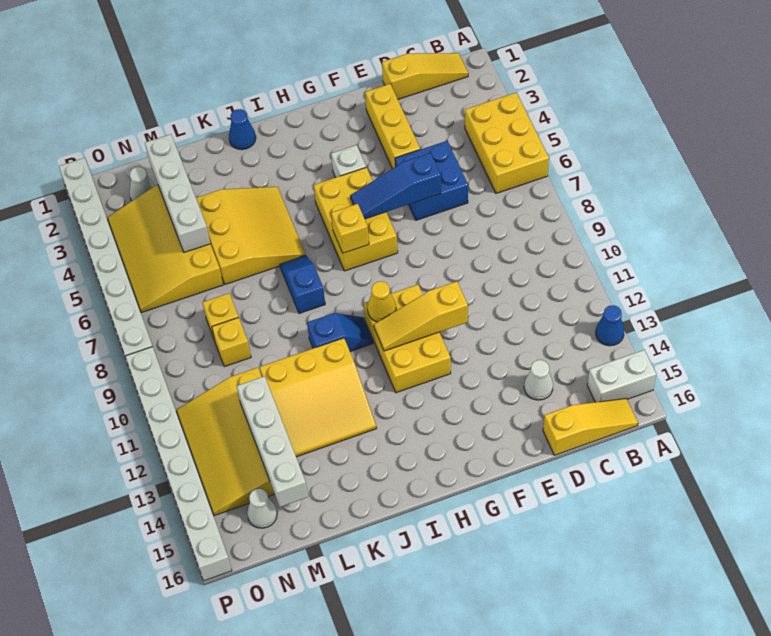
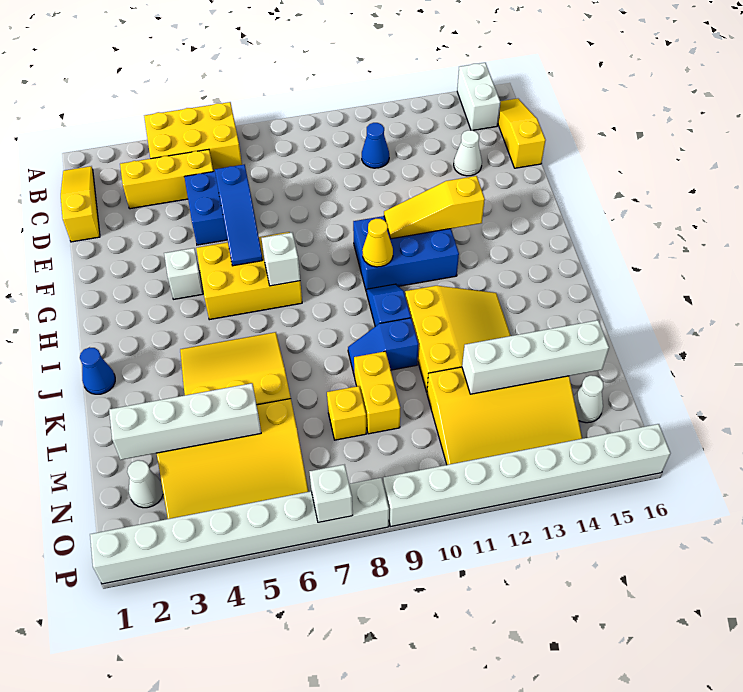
blue 1x1 cone [596,305,624,346] -> blue 1x1 cone moved to [362,123,389,168]
yellow 1x3 brick [365,84,420,169] -> yellow 1x3 brick moved to [120,149,213,209]
yellow 1x3 slope [374,281,468,351] -> yellow 1x3 slope turned to [384,176,485,239]
yellow 2x3 brick [364,285,451,393] -> blue 2x3 brick [353,216,459,292]
yellow 1x1 brick [331,204,369,253] -> white 1x1 brick [262,233,300,286]
blue 1x2 slope [280,255,325,314] -> blue 1x2 slope moved to [348,318,419,377]
yellow 1x1 brick [212,318,251,367] -> yellow 1x2 brick [354,351,400,434]
none -> white 1x1 brick [309,465,353,522]

